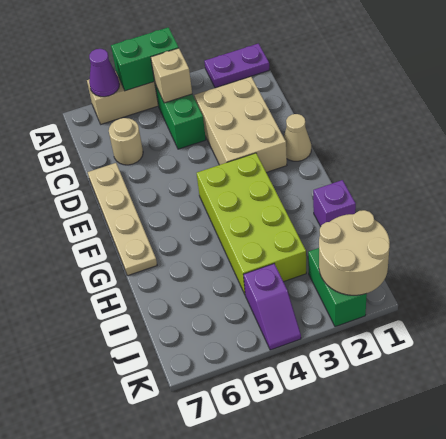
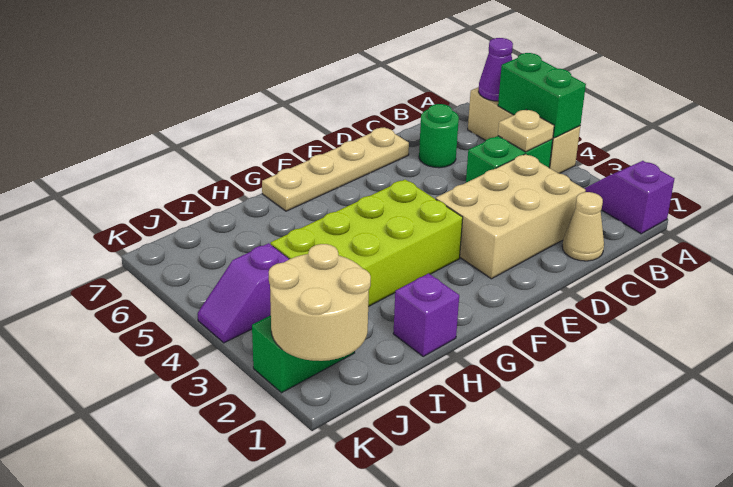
purple 1x2 plate [204,44,269,88] -> purple 1x2 slope [584,161,674,234]
tan 1x1 brick [151,48,192,103] -> tan 1x1 plate [498,110,554,152]
tan 1x1 round brick [109,118,143,165] -> green 1x1 round brick [419,104,459,168]
tan 1x1 cone [284,114,311,161] -> tan 1x1 cone moved to [562,192,604,261]

